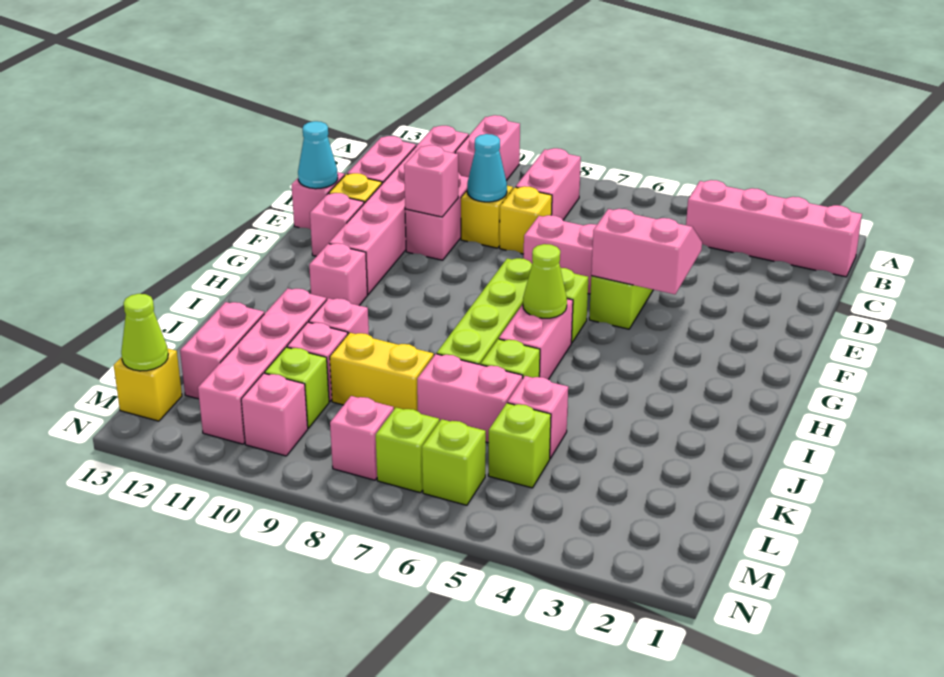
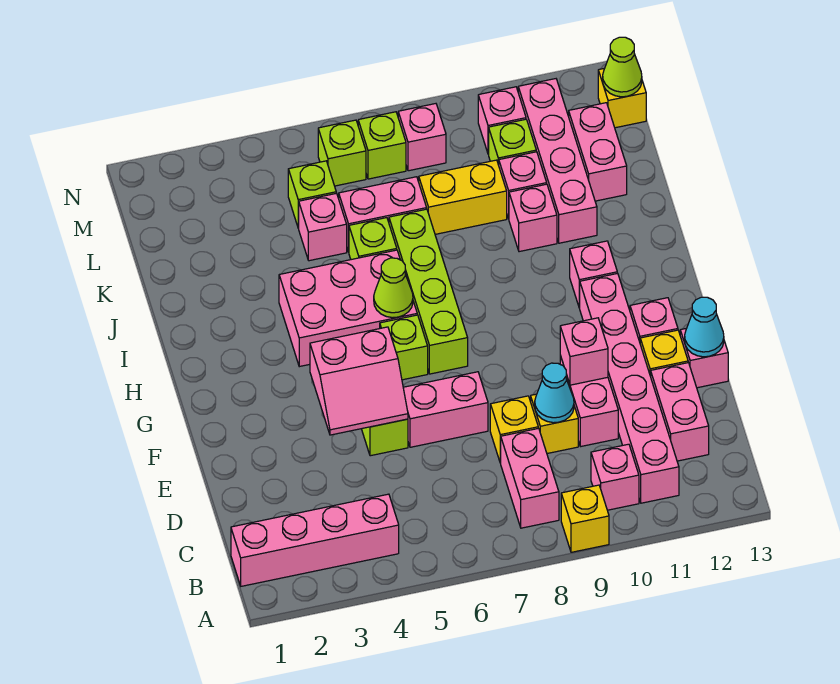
none -> yellow 1x1 brick [561,485,609,552]
pink 1x2 brick [455,115,520,181] -> pink 1x1 brick [591,444,639,510]
pink 1x2 brick [499,299,573,379] -> pink 2x3 brick [279,250,417,367]

